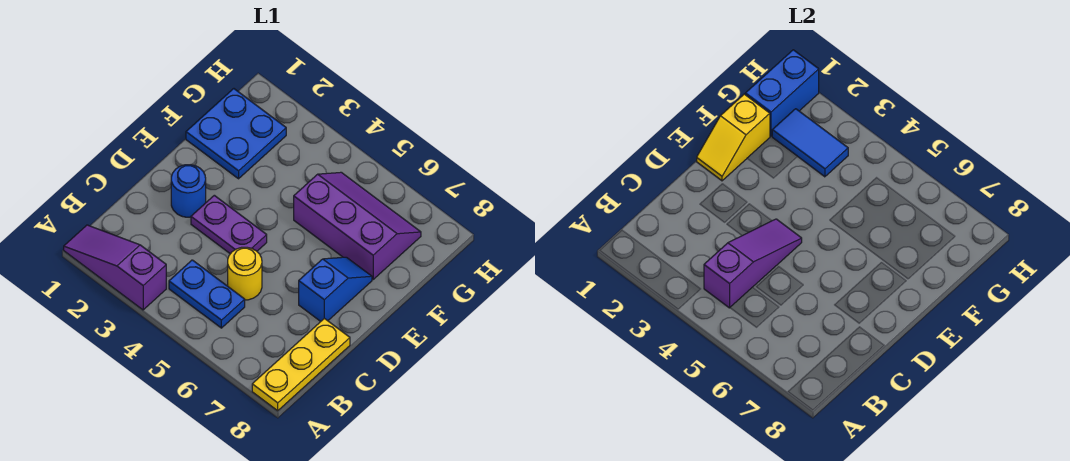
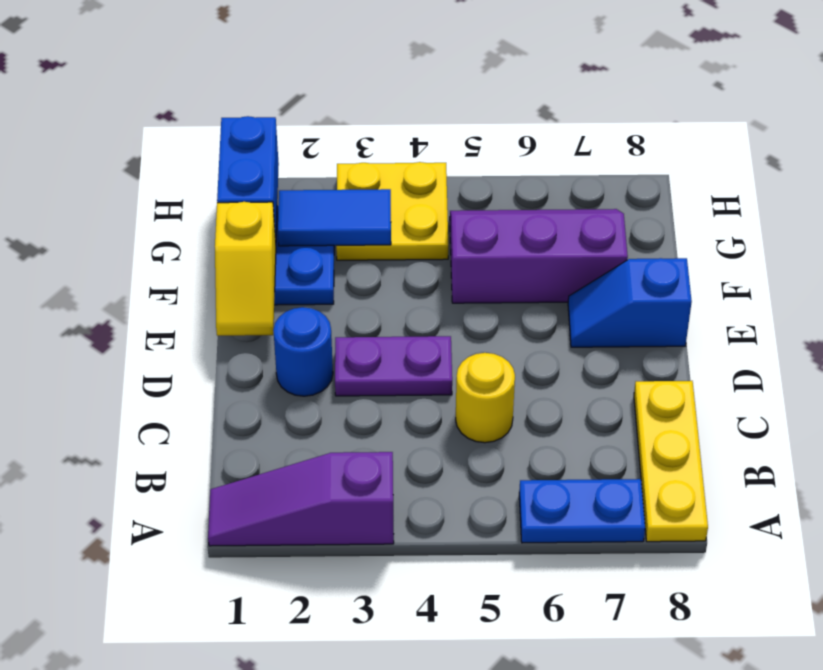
blue 1x2 plate [169,260,245,328] -> blue 1x2 plate moved to [519,479,645,543]
purple 1x3 slope [704,219,802,308] -> none
blue 1x2 slope [299,257,372,321] -> blue 1x2 slope turned to [568,258,692,347]
none -> yellow 2x2 plate [336,162,448,260]

